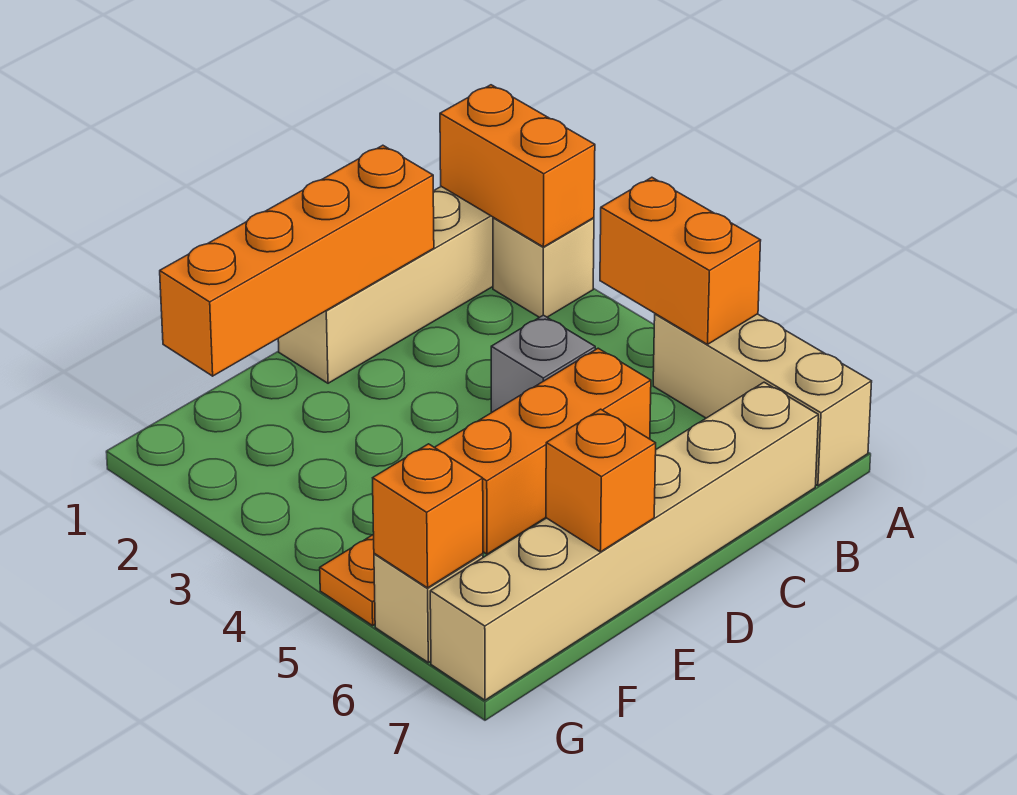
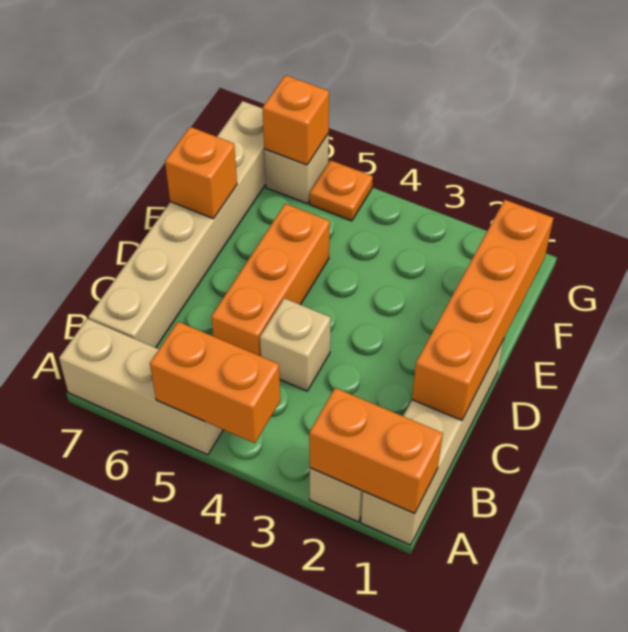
grey 1x1 brick [491,315,595,413] -> tan 1x1 brick [260,298,331,391]

